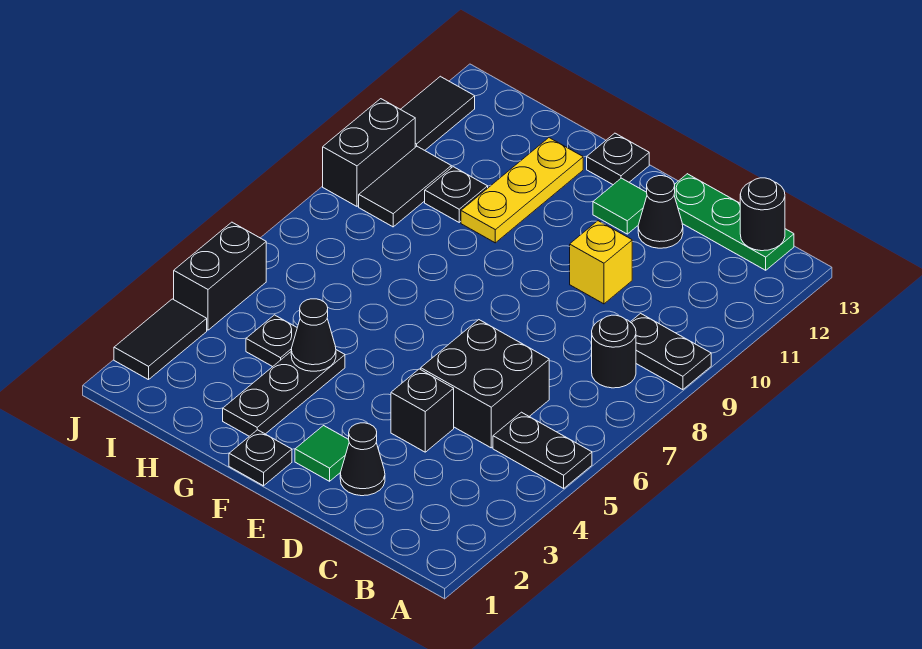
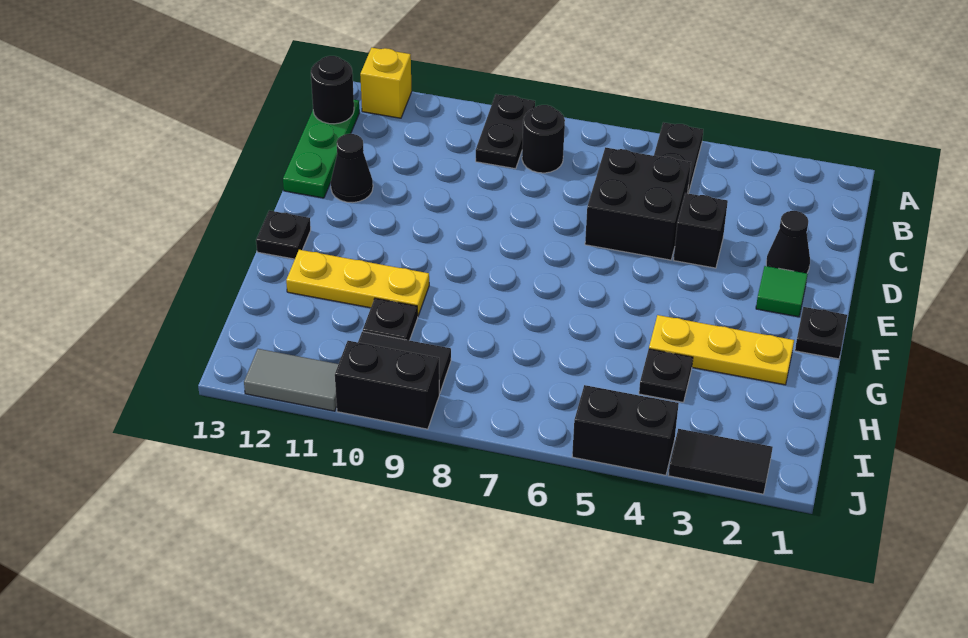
yellow 1x1 brick [570,221,632,304] -> yellow 1x1 brick moved to [360,48,412,118]
green 1x1 tile [593,178,647,234] -> none
black 1x3 plate [223,350,345,436] -> yellow 1x3 plate [649,315,794,385]
black 1x1 cone [291,299,336,371] -> none
black 1x2 tile [401,76,475,150] -> grey 1x2 tile [244,349,338,411]

